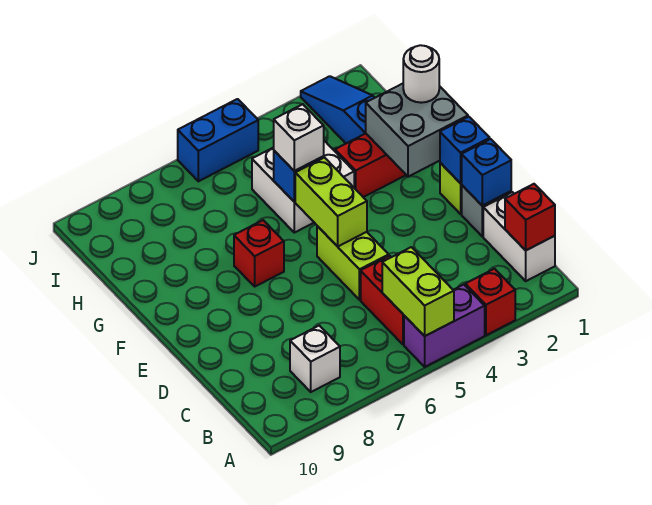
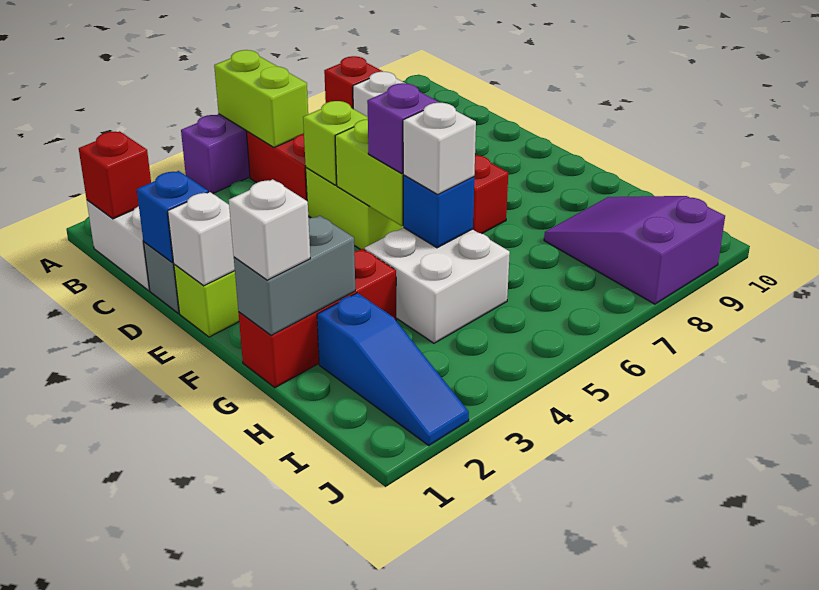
red 1x1 brick [465,269,515,335] -> red 1x1 brick moved to [324,56,383,109]
none -> lime 1x1 brick [303,101,368,185]
blue 1x1 brick [440,117,490,183] -> white 1x1 brick [168,192,235,286]
grey 2x2 brick [366,84,468,177] -> grey 1x2 brick [234,216,355,335]
none -> purple 1x1 brick [367,83,439,173]
white 1x1 round brick [403,45,439,103] -> white 1x1 brick [229,179,310,280]
none -> purple 2x3 slope [544,196,725,304]
blue 1x2 brick [178,99,258,181] -> none

